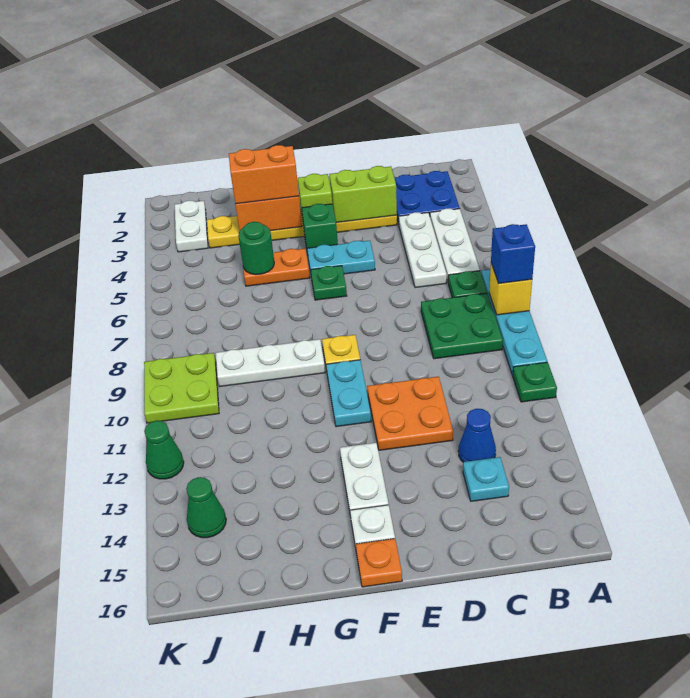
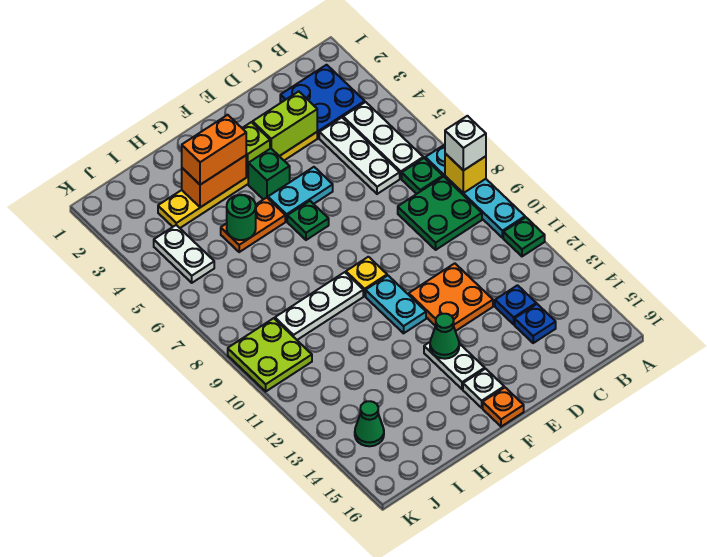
blue 1x1 brick [491,224,535,284] -> white 1x1 brick [445,116,486,171]
blue 1x1 cone [458,409,496,462] -> blue 1x1 plate [495,285,536,324]
cyan 1x1 plate [463,457,509,501] -> blue 1x1 plate [515,304,556,343]
white 1x2 plate [175,201,208,252] -> white 1x2 plate moved to [154,225,214,283]
green 1x1 cone [144,421,184,479] -> green 1x1 cone moved to [430,314,459,359]

